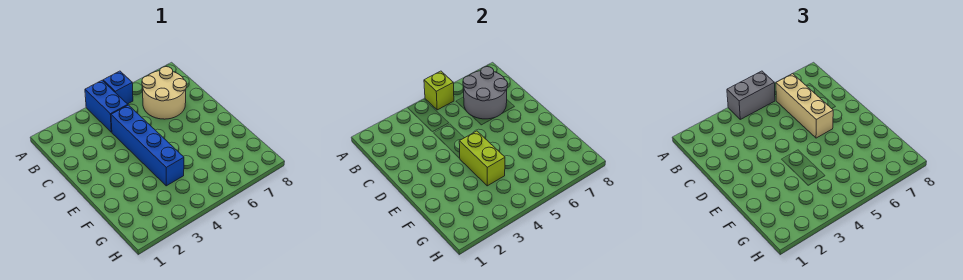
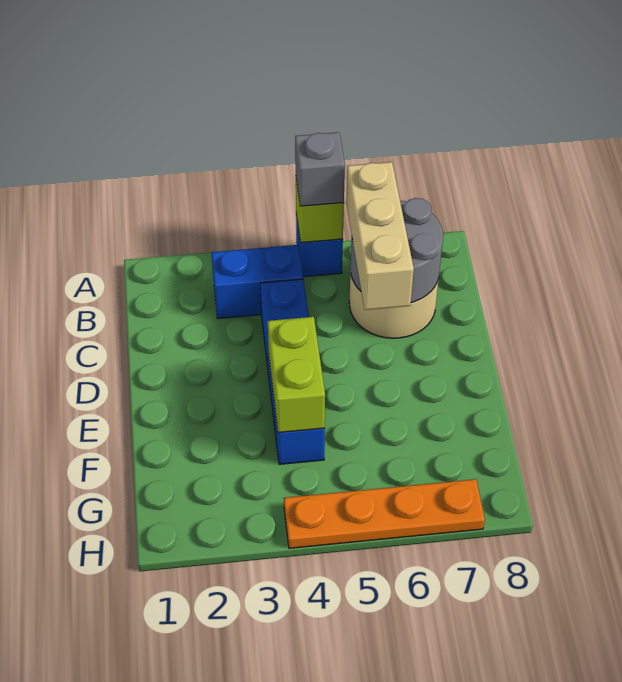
blue 1x2 brick [85,81,128,132] -> blue 1x2 brick turned to [211,245,303,319]
grey 1x2 brick [727,71,775,119] -> grey 1x1 brick [295,132,345,206]
none -> orange 1x4 plate [284,479,485,548]

